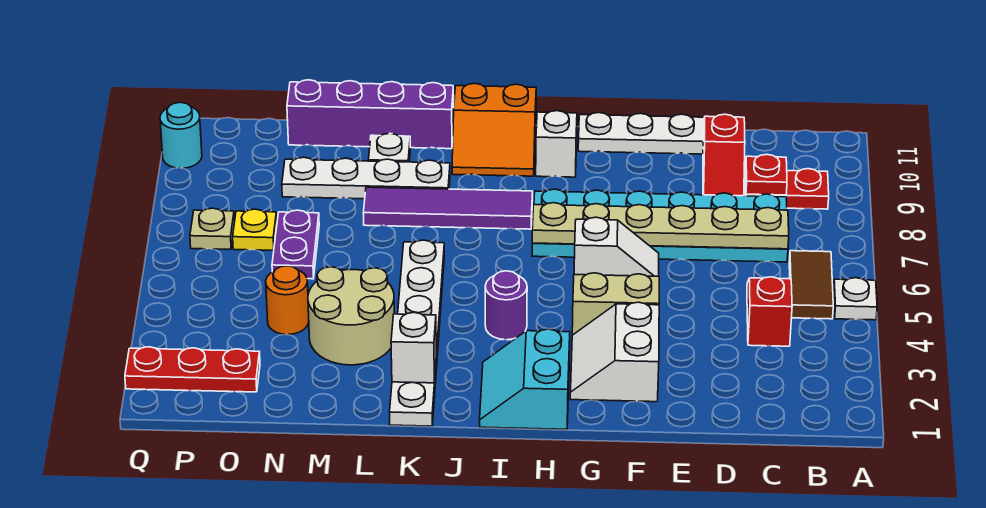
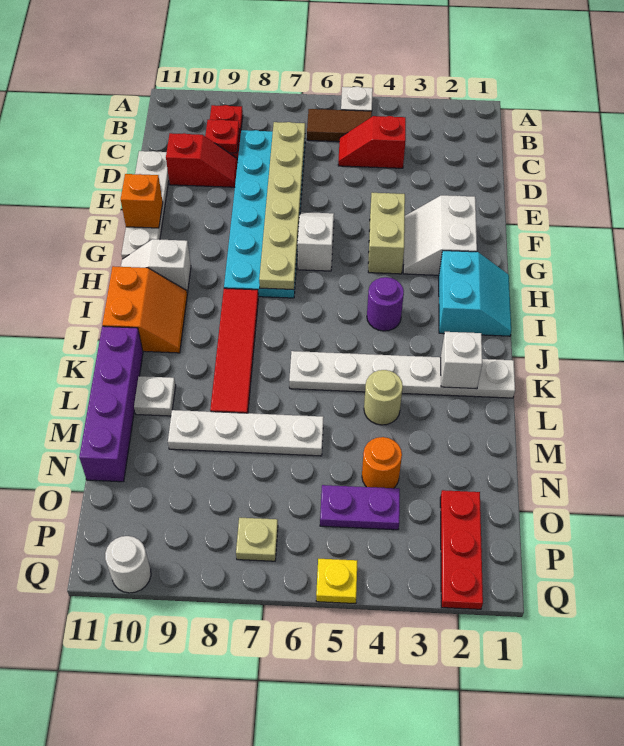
white 2x2 slope [570,302,659,402] -> white 2x2 slope turned to [403,195,477,275]
none -> orange 1x1 brick [121,174,163,228]
cyan 2x2 slope [480,329,570,429] -> cyan 2x2 slope turned to [439,251,511,336]
purple 1x4 tile [363,187,533,229] -> red 1x4 tile [210,288,258,413]
white 1x4 plate [282,157,450,199] -> white 1x4 plate turned to [168,410,324,456]
tan 2x2 round brick [308,267,394,365] -> tan 1x1 round brick [364,370,403,425]
purple 1x2 plate [272,210,319,279] -> purple 1x2 plate moved to [320,485,400,530]
yellow 1x1 plate [233,209,277,250] -> yellow 1x1 plate moved to [316,559,357,604]
cyan 1x1 round brick [160,102,202,168] -> white 1x1 round brick [105,536,151,593]

